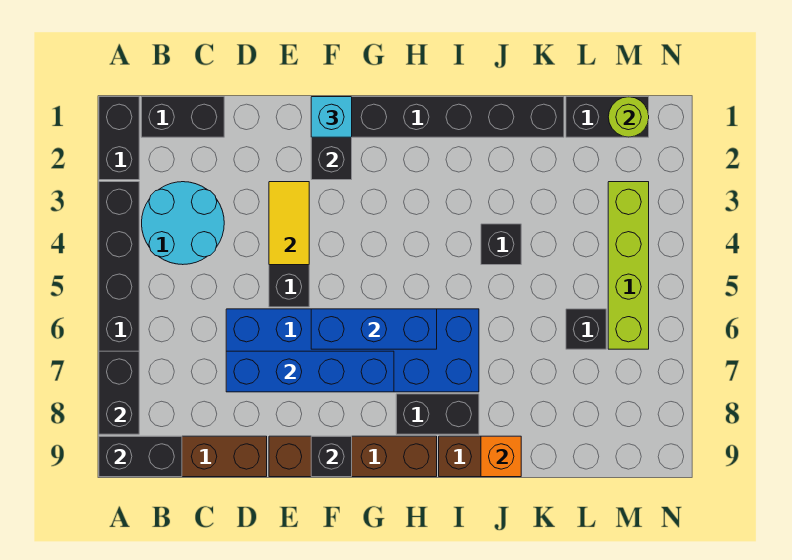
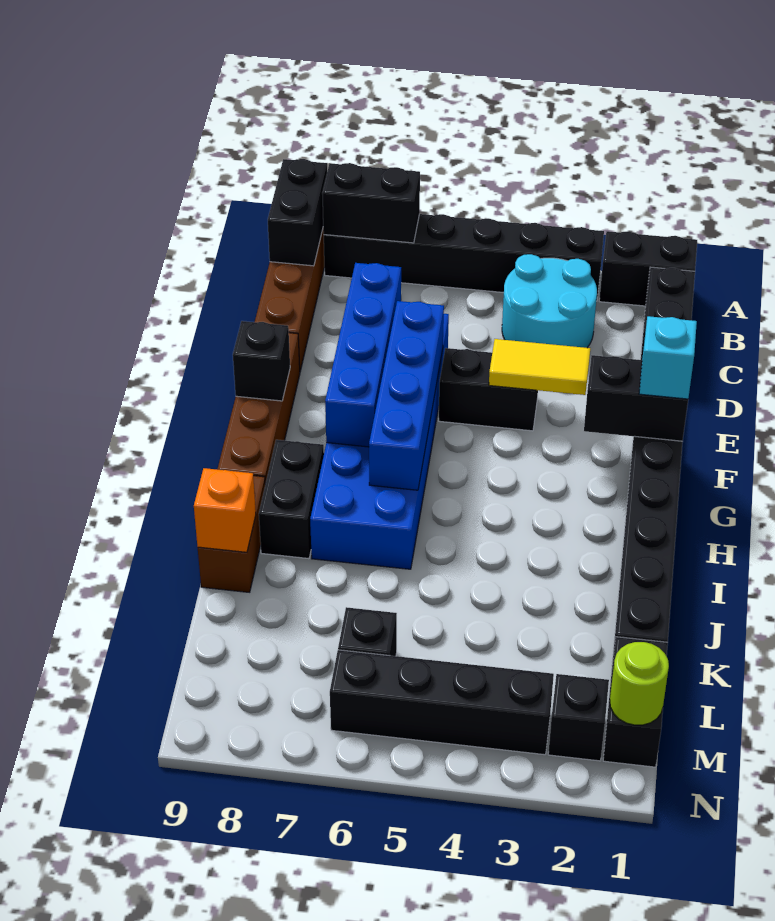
blue 1x3 brick [311,309,437,349] -> blue 1x4 brick [369,301,444,490]
black 1x1 brick [481,224,521,265] -> black 1x1 brick moved to [548,674,609,761]
lime 1x4 brick [608,182,649,349] -> black 1x4 brick [330,650,554,755]

